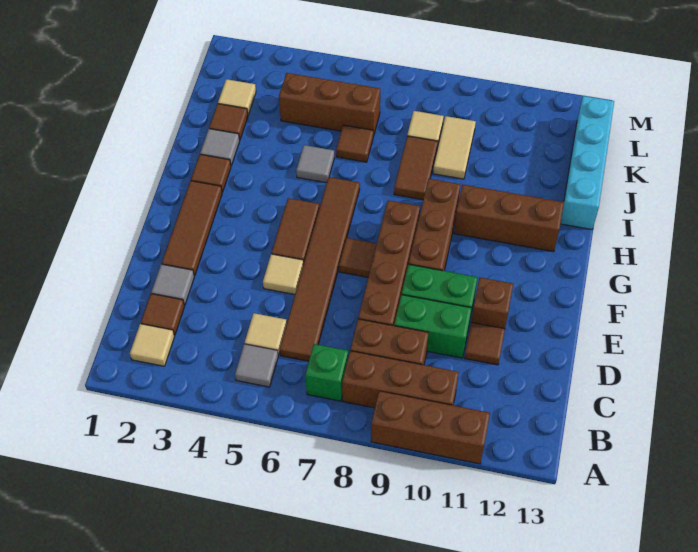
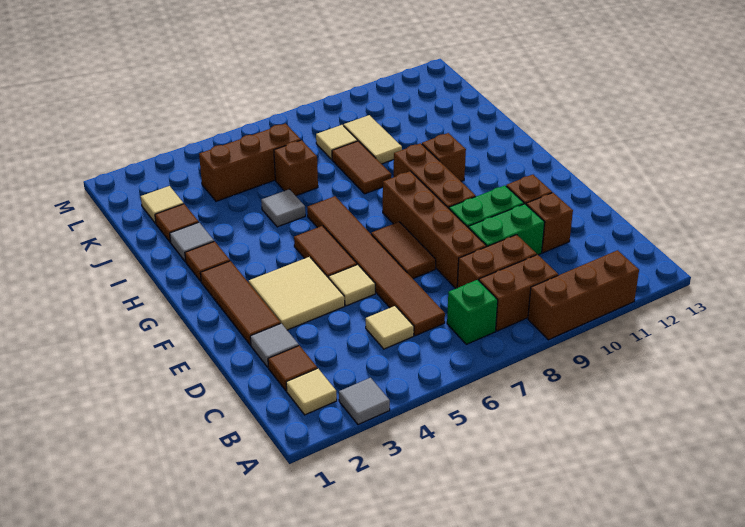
grey 1x1 tile [235,344,278,387] -> grey 1x1 tile moved to [339,378,390,425]
brown 1x3 brick [342,351,459,408] -> brown 1x2 brick [479,255,558,331]
brown 1x1 tile [464,322,505,365] -> brown 1x1 brick [526,193,573,253]
none -> tan 2x2 tile [249,257,345,330]
brown 1x1 tile [339,238,377,277] -> brown 1x2 tile [371,222,436,279]
brown 1x3 brick [454,185,564,252] -> brown 1x1 brick [422,133,466,181]
cyan 1x4 brick [560,96,614,230] -> none
brown 1x1 tile [336,125,373,162] -> brown 1x1 brick [274,140,318,196]

